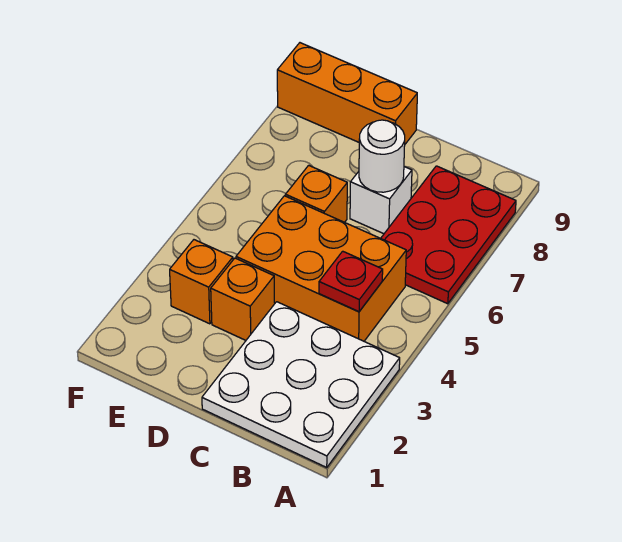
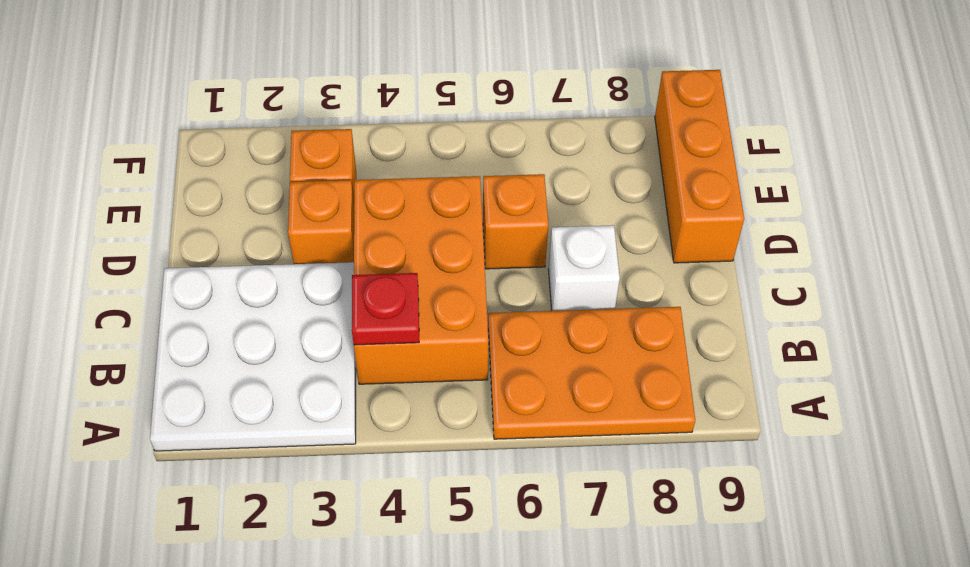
red 2x3 plate [381,166,516,304] -> orange 2x3 plate [488,307,695,439]
white 1x1 round brick [359,120,405,192] -> none

